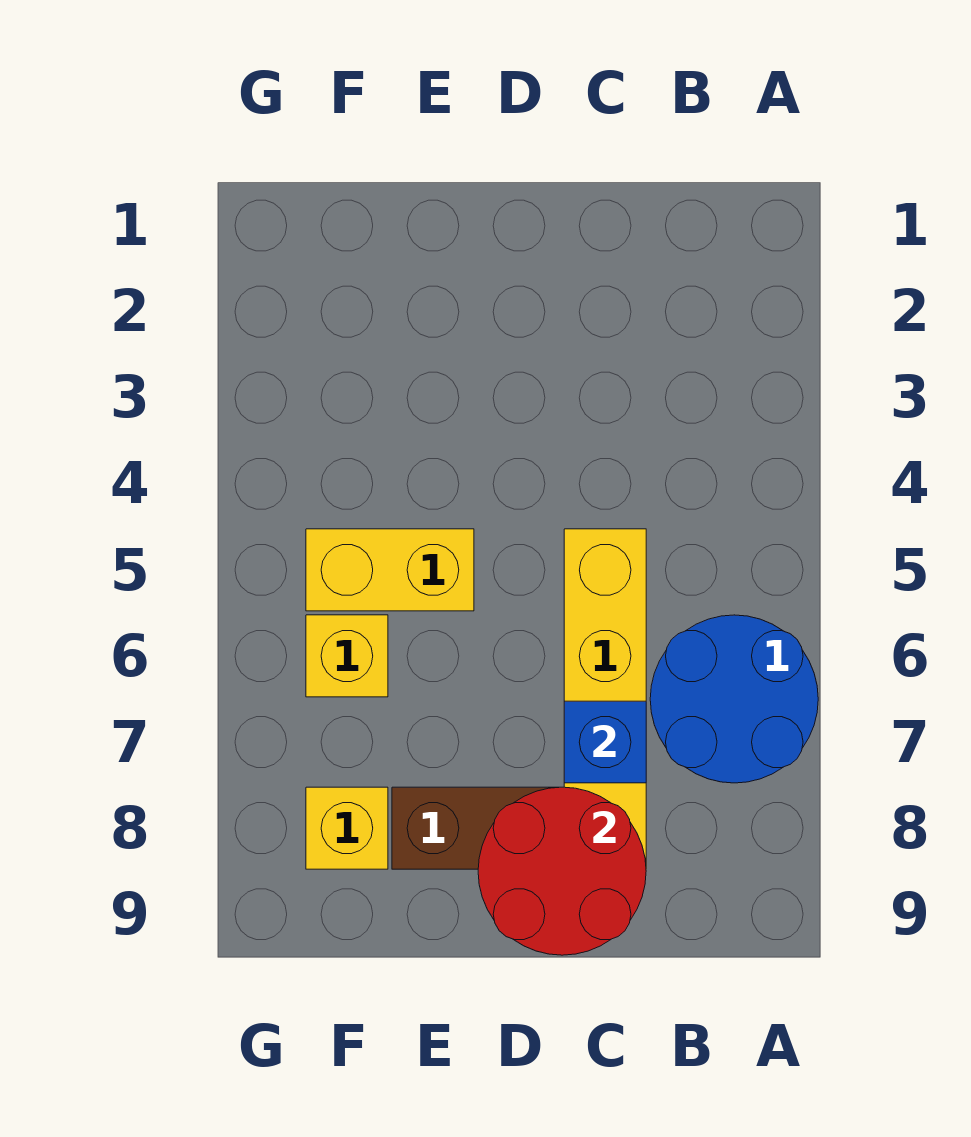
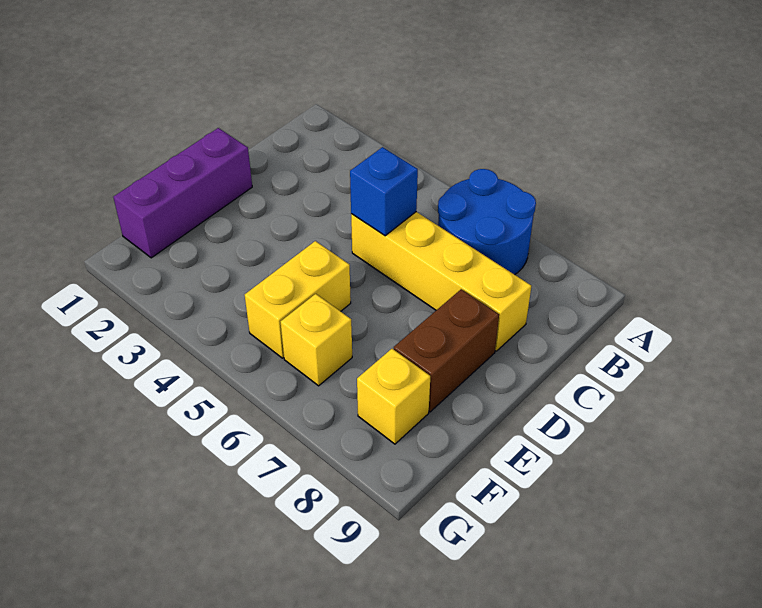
blue 1x1 brick [564,701,646,783] -> blue 1x1 brick moved to [350,147,418,236]
red 2x2 round brick [478,787,646,955] -> none
none -> purple 1x3 brick [113,128,252,258]

